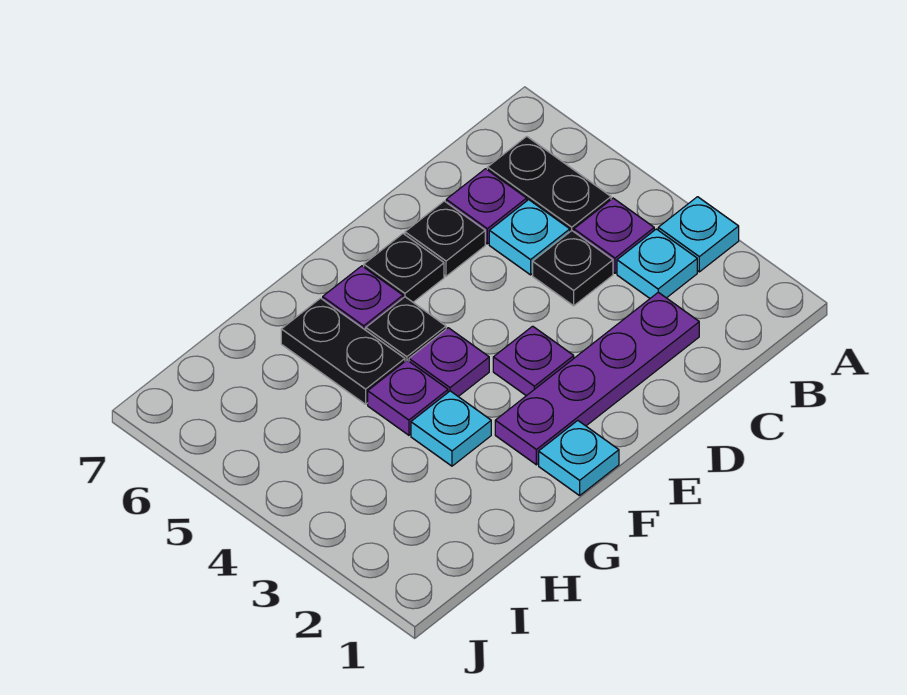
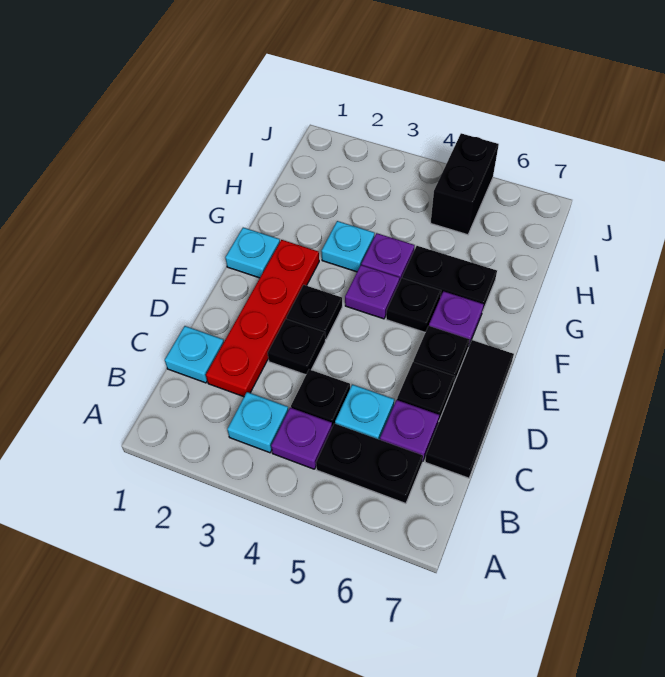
cyan 1x1 plate [658,197,739,272] -> cyan 1x1 plate moved to [165,326,224,383]
purple 1x4 plate [495,292,699,465] -> red 1x4 plate [206,240,319,397]
none -> black 1x3 tile [425,340,514,478]
none -> black 1x1 plate [268,319,325,375]
purple 1x1 plate [493,326,574,396] -> black 1x1 plate [286,285,342,340]
none -> black 1x2 brick [431,133,499,235]

